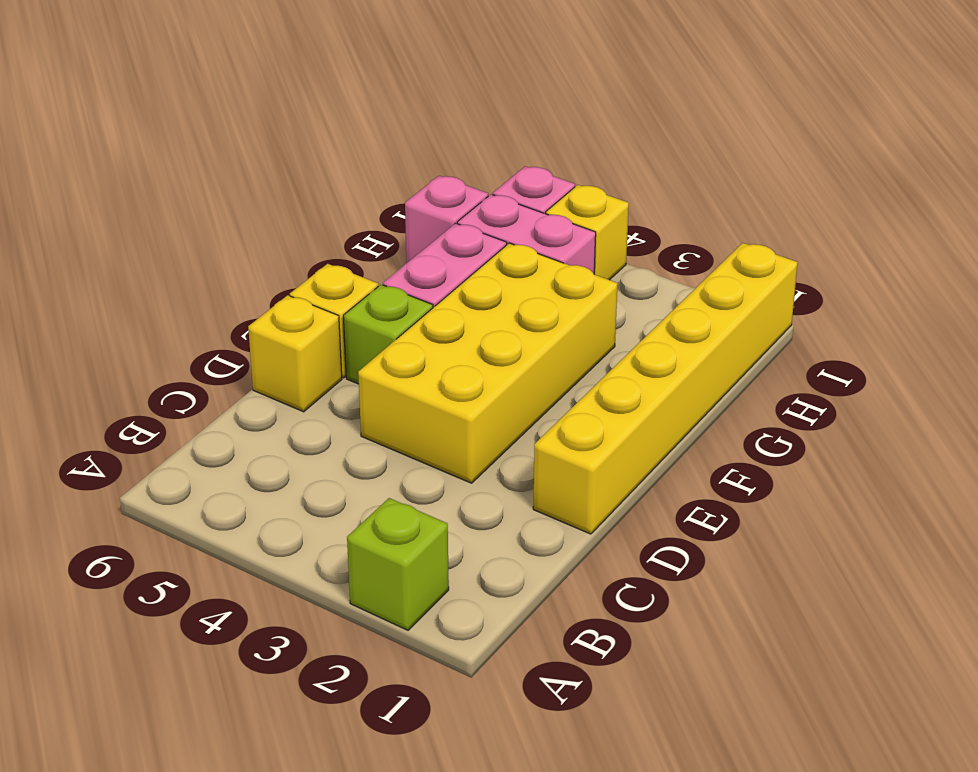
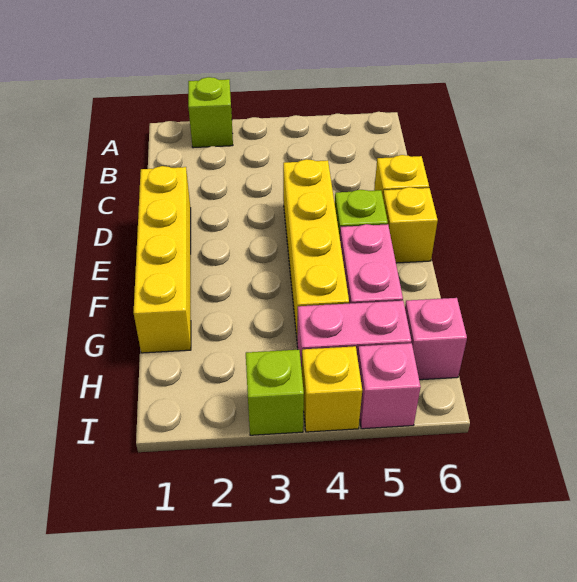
yellow 1x6 brick [533,243,798,534] -> yellow 1x4 brick [134,166,191,353]
yellow 2x4 brick [358,243,618,483] -> yellow 1x4 brick [283,159,349,337]
none -> lime 1x1 brick [246,350,304,435]

